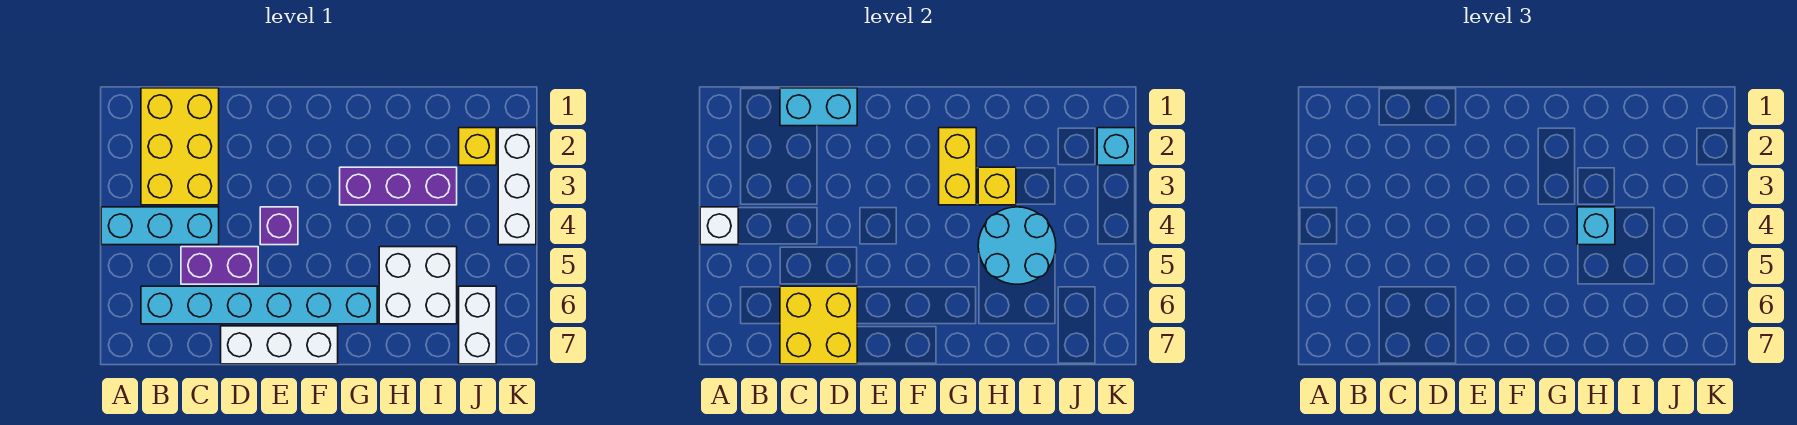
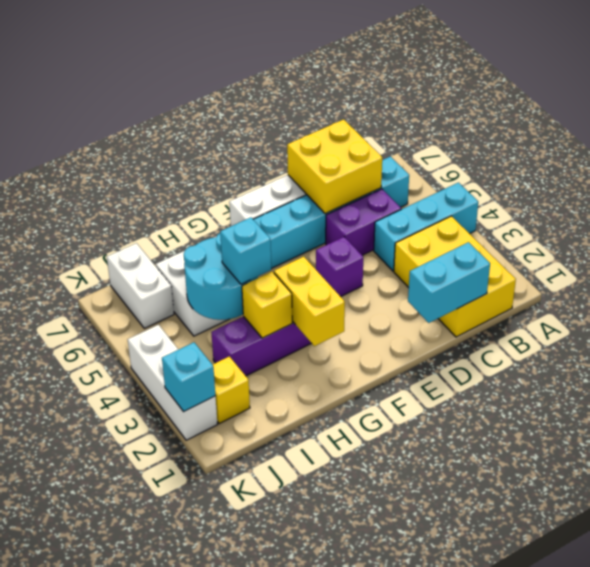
white 1x1 brick [700,207,738,245] -> none

